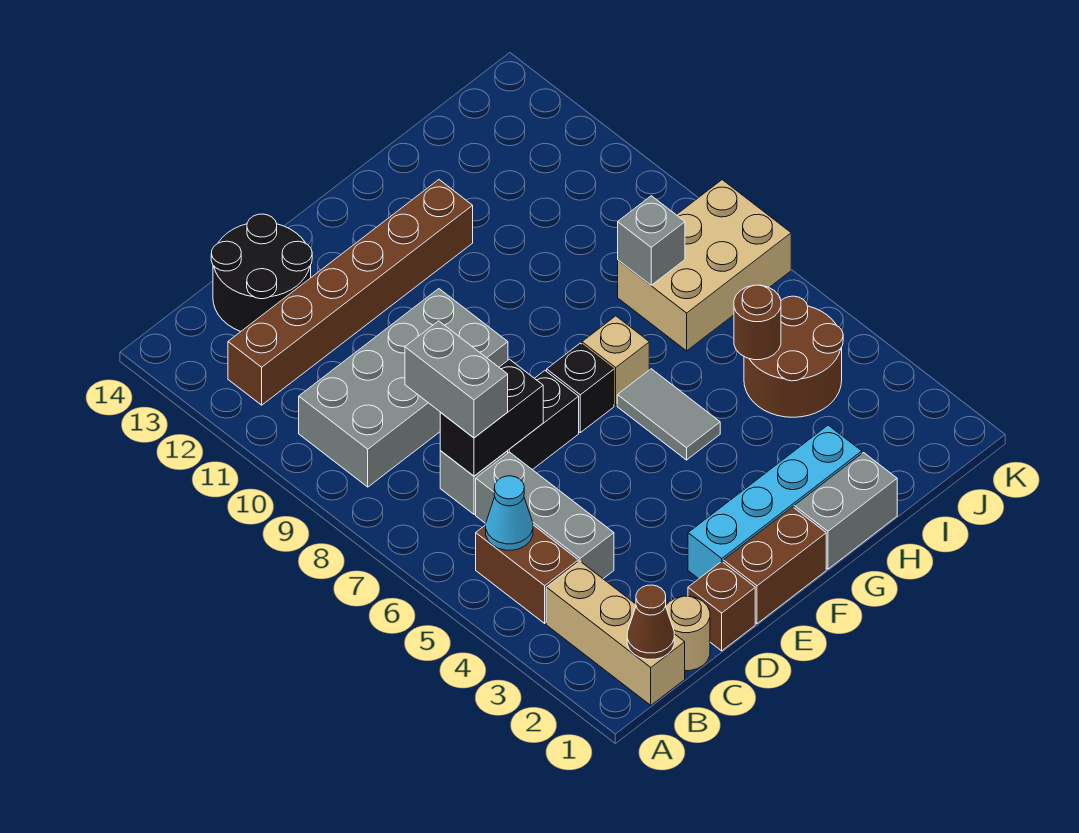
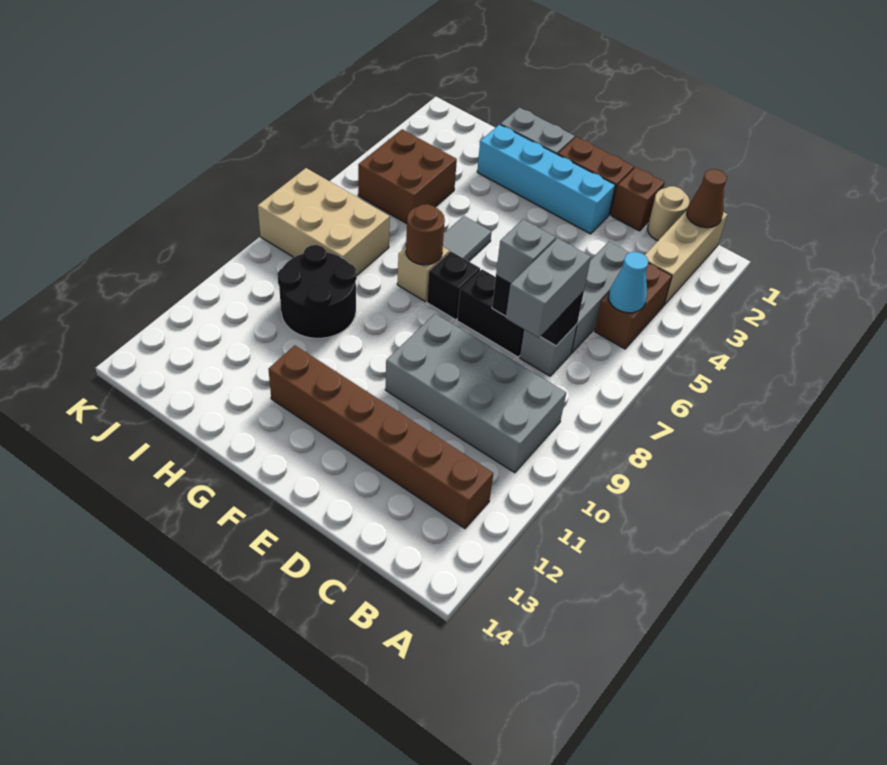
black 2x2 round brick [211,214,312,331] -> black 2x2 round brick moved to [277,245,357,338]
brown 2x2 round brick [744,296,843,417] -> brown 2x2 brick [358,129,457,224]
brown 1x1 round brick [734,285,781,360] -> brown 1x1 round brick moved to [406,204,445,265]
grey 1x1 brick [618,196,685,285] -> grey 1x1 brick moved to [496,219,556,284]

